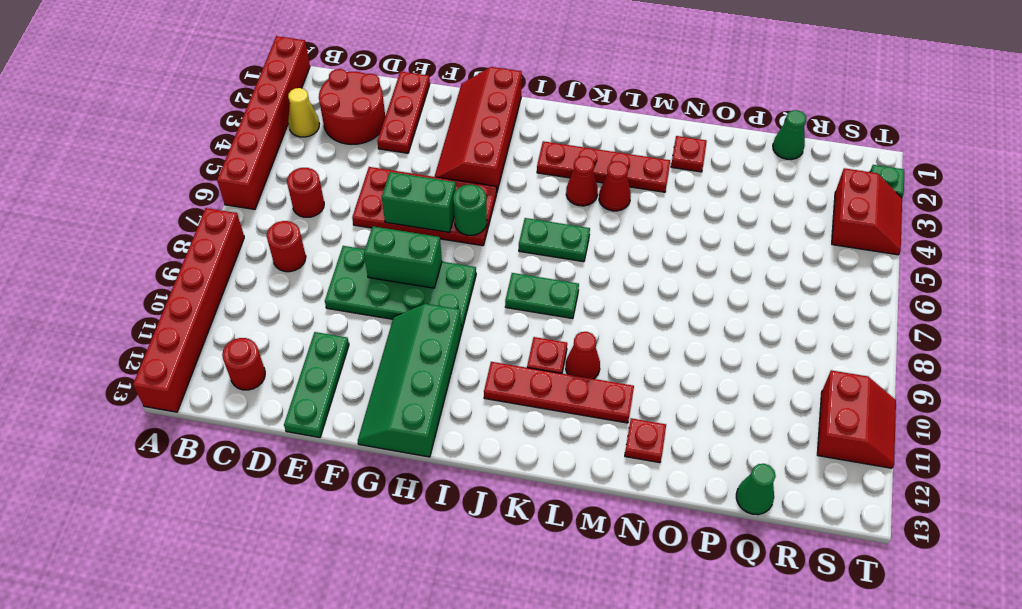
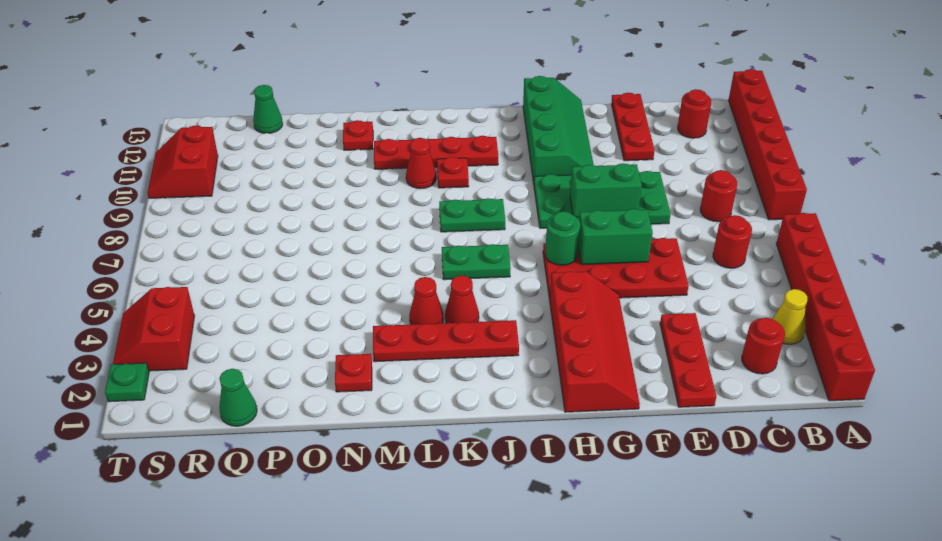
red 2x2 round brick [319,69,385,144] -> red 1x1 round brick [742,318,785,374]
green 1x3 plate [284,332,349,438] -> red 1x3 plate [611,93,655,161]

